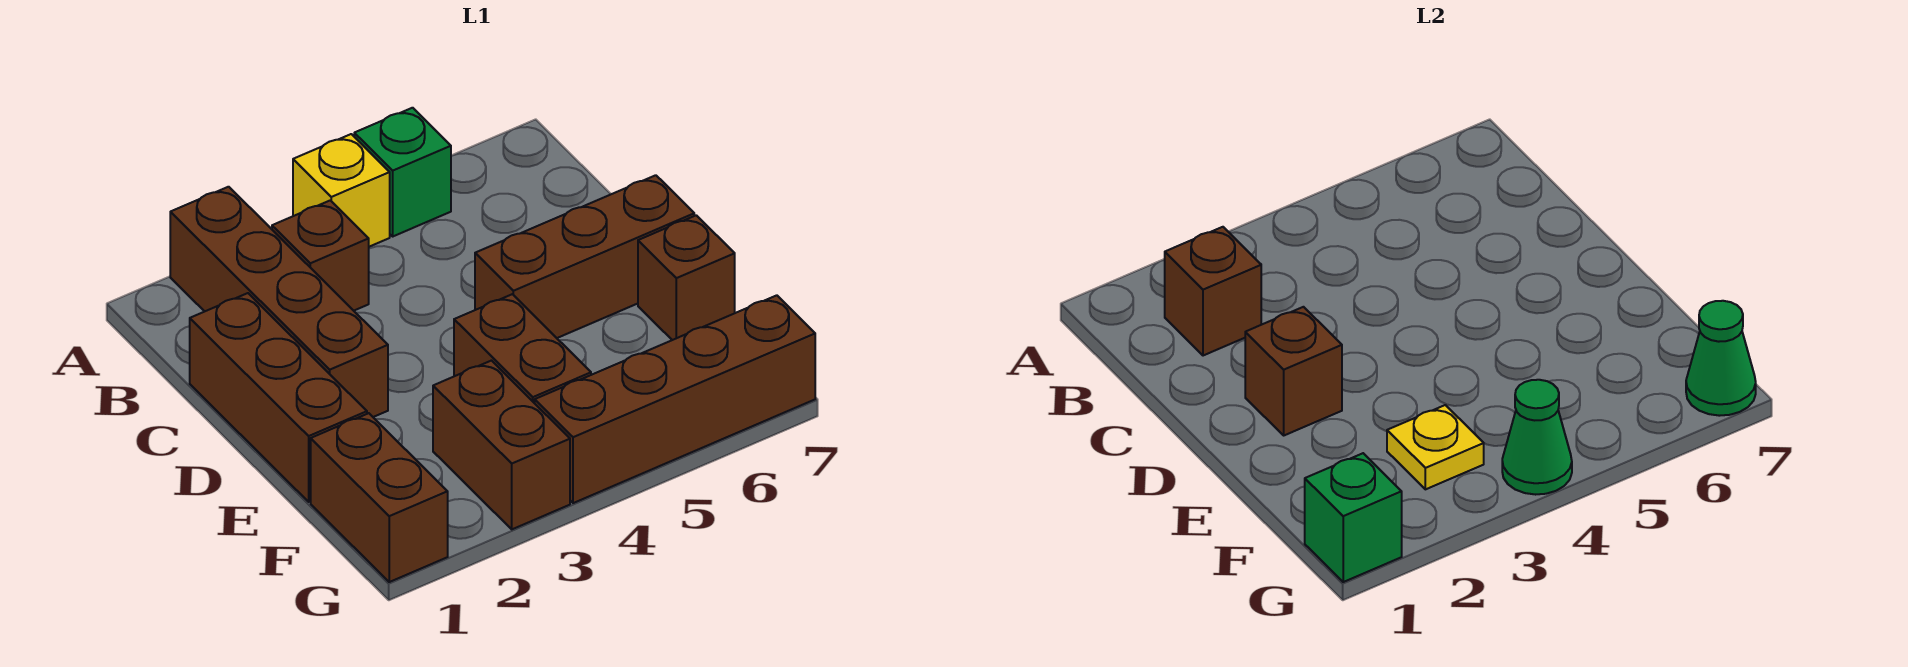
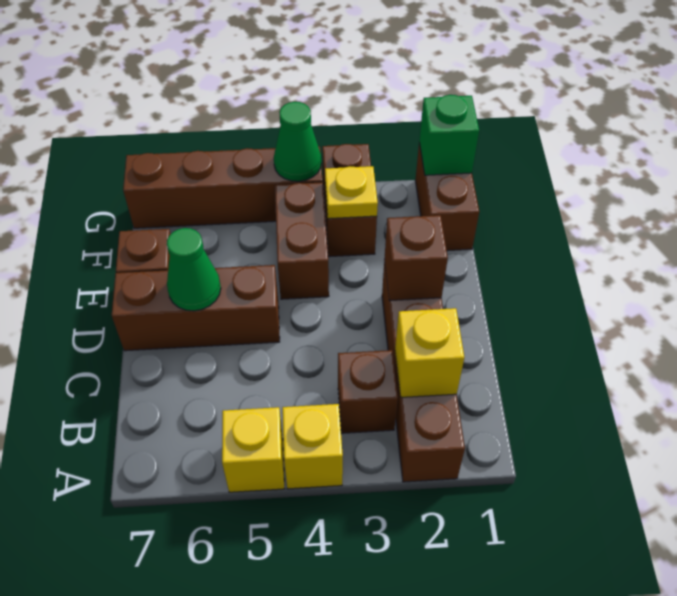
green 1x1 brick [354,108,451,236] -> yellow 1x1 brick [222,407,284,492]
brown 1x1 brick [1165,227,1261,356] -> yellow 1x1 brick [395,308,464,397]
brown 1x3 brick [190,293,367,502] -> none
green 1x1 cone [1686,301,1756,416] -> green 1x1 cone moved to [167,228,221,311]

